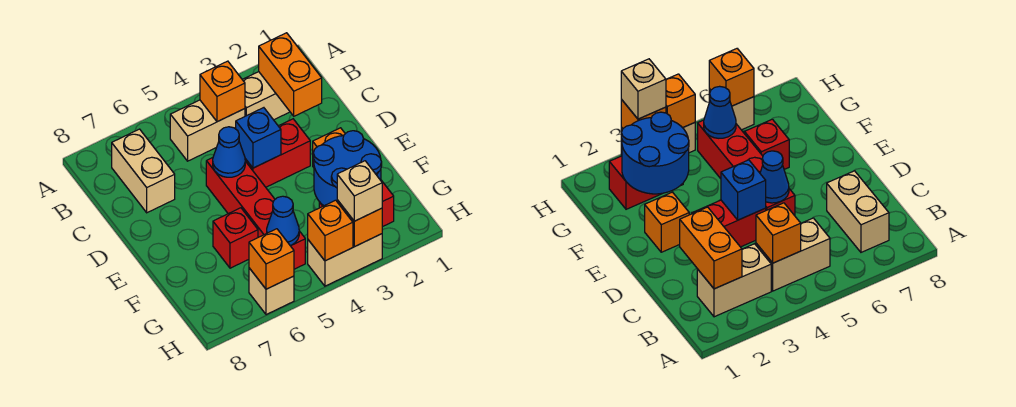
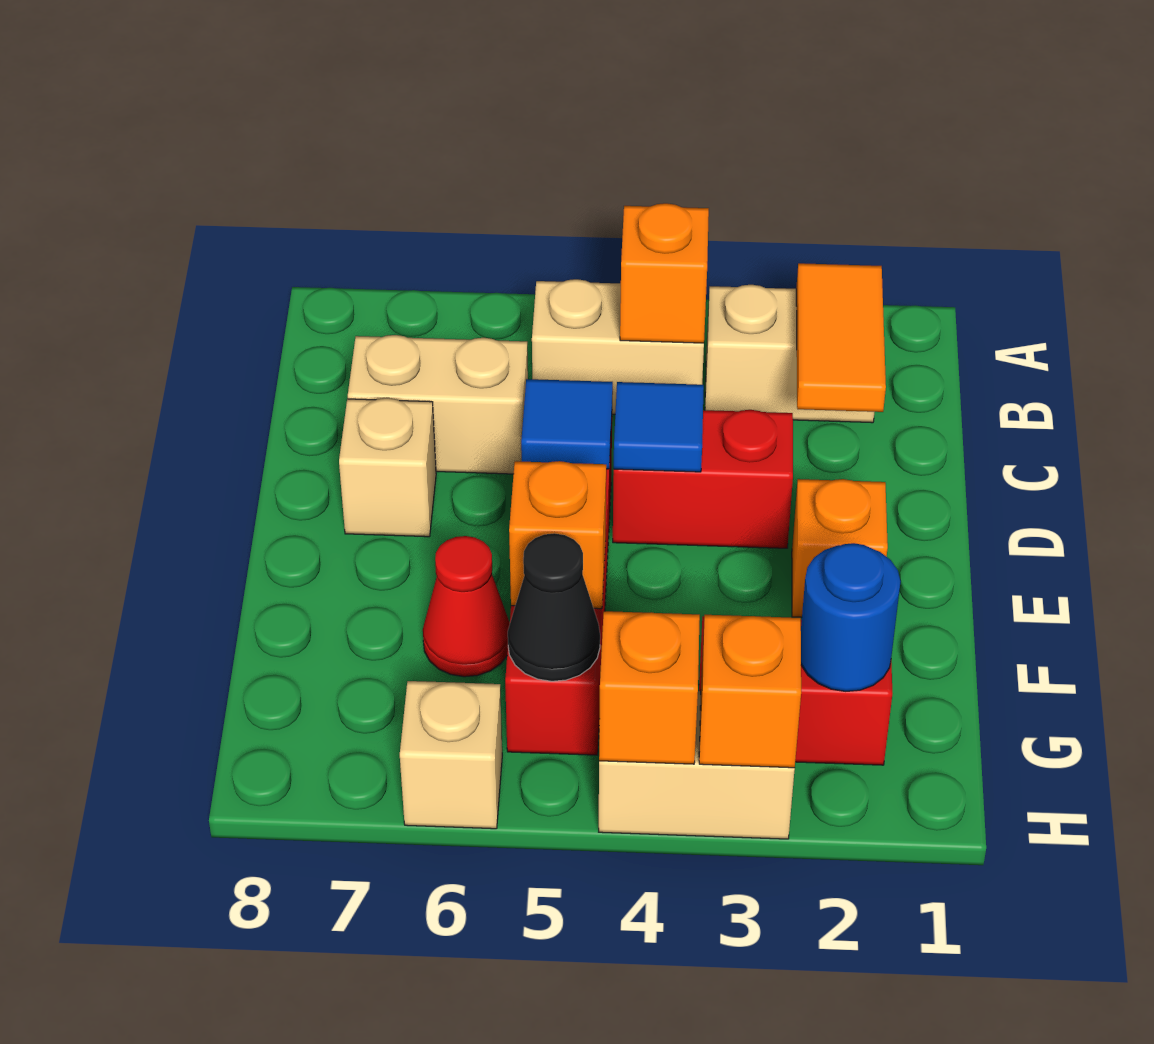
orange 1x2 brick [259,33,322,116] -> orange 1x2 tile [796,263,886,412]
tan 1x2 brick [112,129,175,213] -> tan 1x2 brick turned to [348,335,528,474]
blue 1x1 brick [236,108,281,168] -> blue 1x1 tile [614,382,704,472]
blue 1x1 cone [213,127,245,177] -> blue 1x1 tile [521,379,613,469]
blue 2x2 round brick [313,131,382,206] -> blue 1x1 round brick [801,543,901,691]
red 1x1 brick [213,208,258,268] -> red 1x1 cone [423,536,510,677]
blue 1x1 cone [267,196,299,246] -> black 1x1 cone [508,533,600,681]
tan 1x1 brick [337,161,382,221] -> tan 1x1 brick moved to [339,398,436,537]
orange 1x1 brick [249,229,294,289] -> orange 1x1 brick moved to [509,461,606,609]

